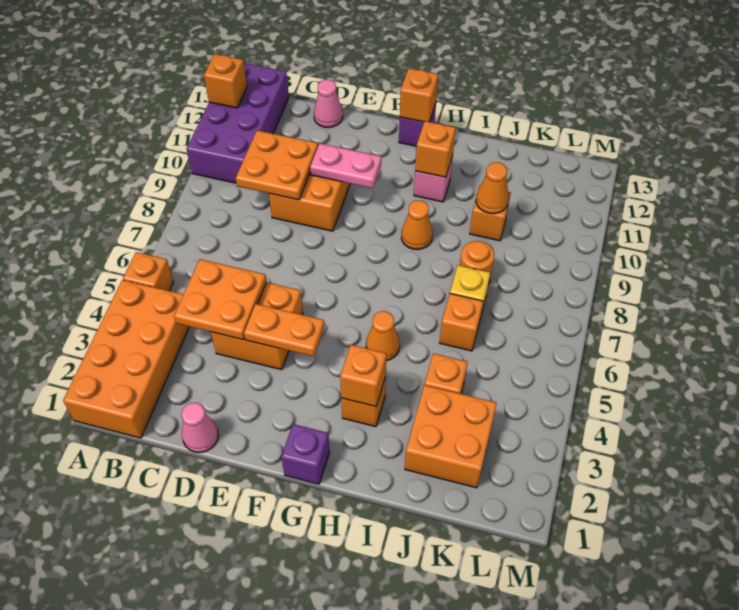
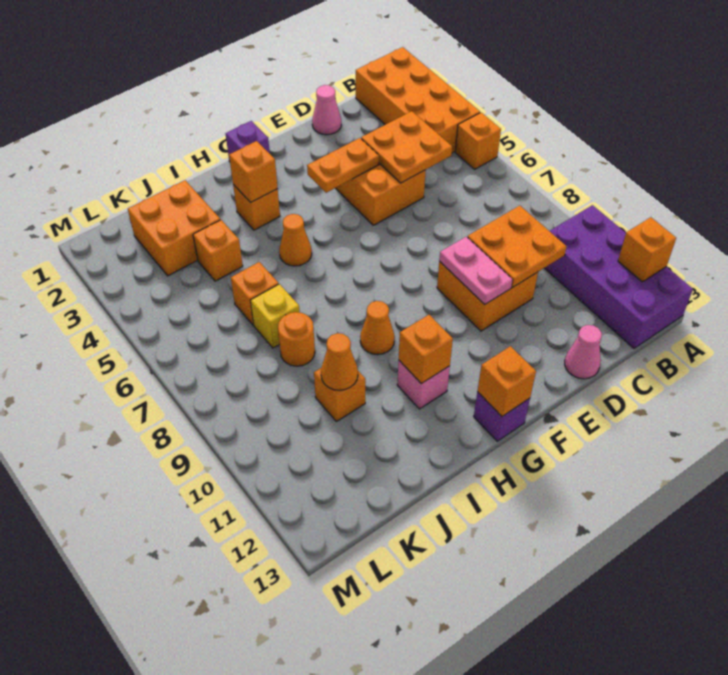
pink 1x2 plate [310,144,381,188] -> pink 1x2 plate turned to [439,237,512,304]

